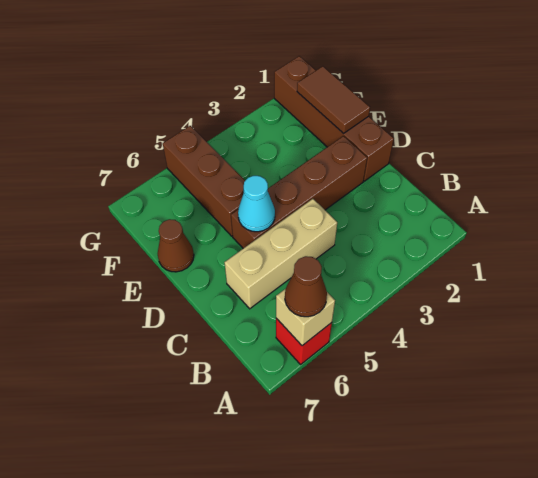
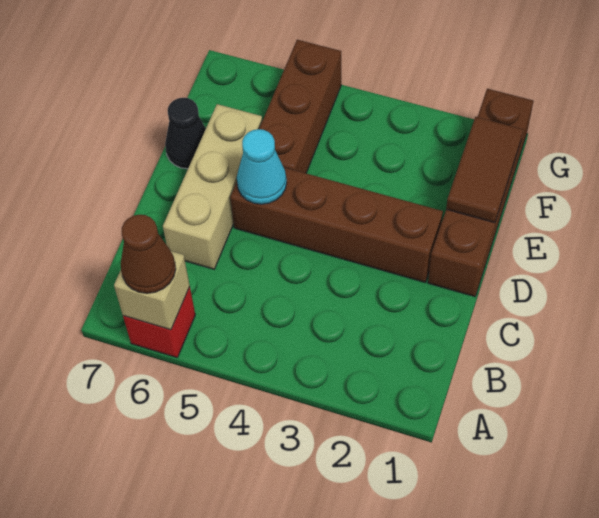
tan 1x3 brick [225,199,337,309] -> tan 1x3 brick turned to [163,104,262,269]
brown 1x1 cone [158,219,194,272] -> black 1x1 cone [165,98,206,169]

